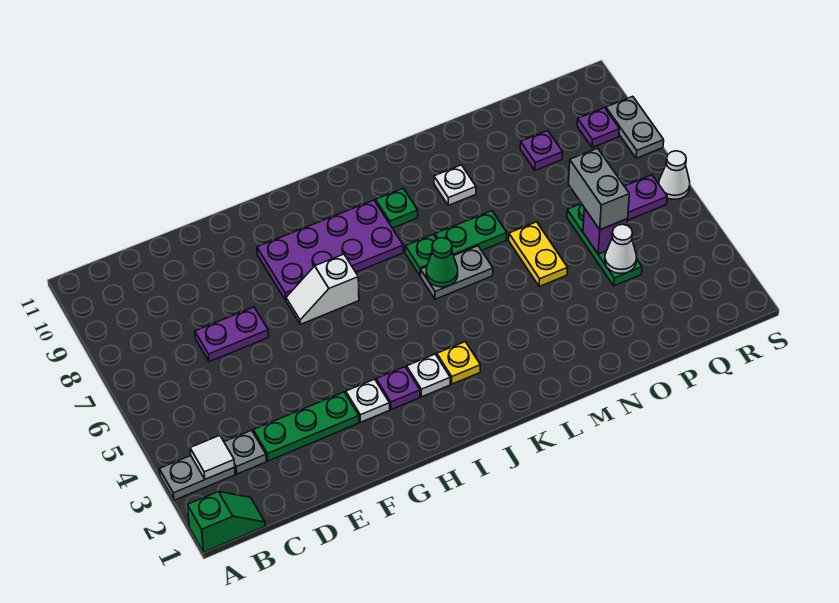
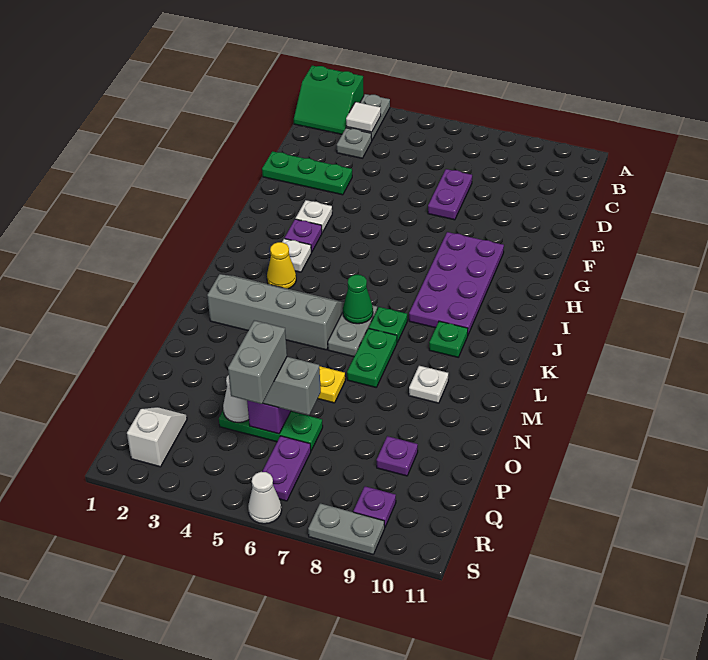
green 1x2 slope [187,492,265,552] -> green 2x2 slope [294,66,364,134]
green 1x3 plate [253,392,359,461] -> green 1x3 plate turned to [262,151,352,195]
white 1x2 slope [286,254,359,324] -> white 1x2 slope moved to [127,407,187,467]
yellow 1x1 plate [437,342,480,384] -> yellow 1x1 cone [267,242,296,289]
none -> grey 2x4 slope [207,274,344,350]
none -> grey 1x2 brick [228,320,287,404]

